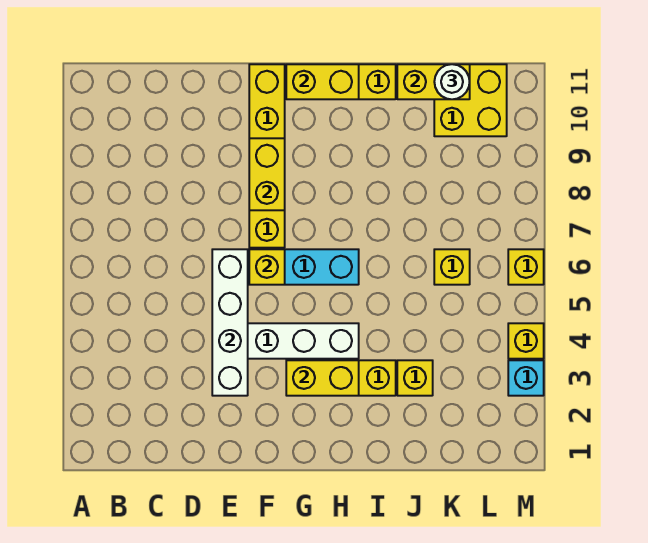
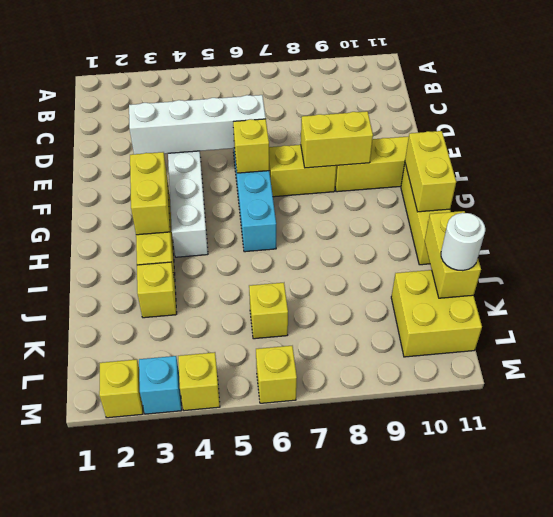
none -> yellow 1x1 brick [99,359,143,418]

